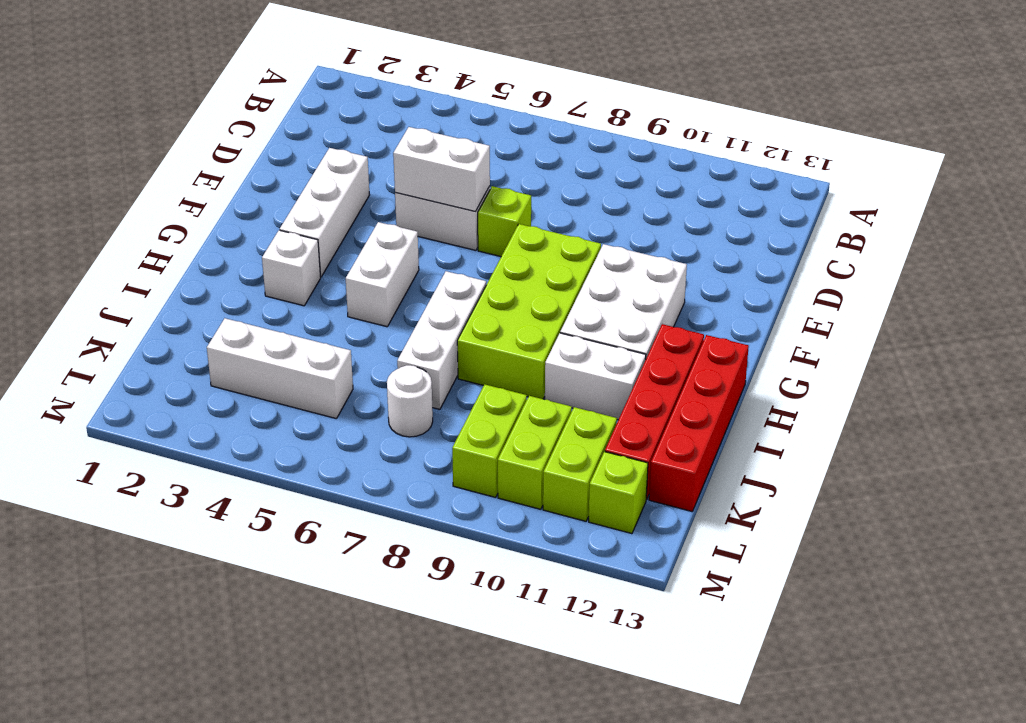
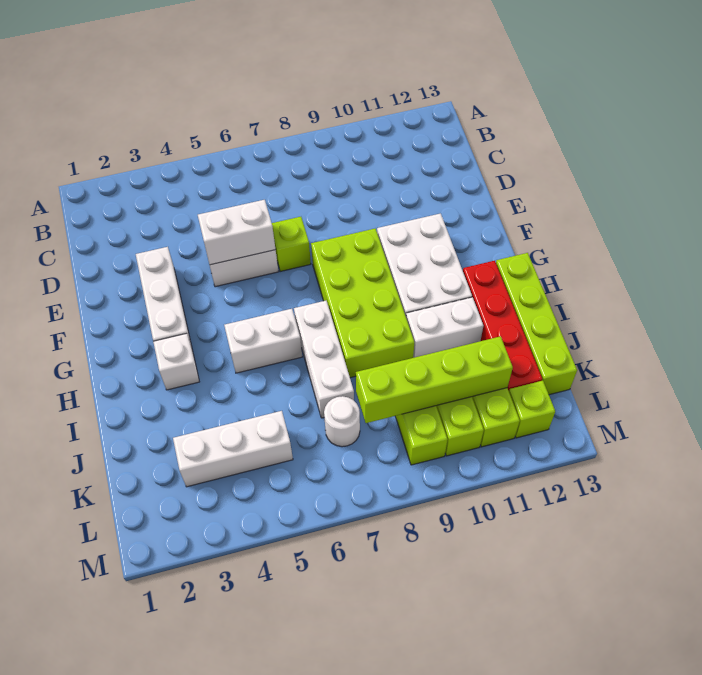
white 1x2 brick [346,222,419,327] -> white 1x2 brick turned to [224,309,302,373]
red 1x4 brick [649,335,749,511] -> lime 1x4 brick [496,253,577,395]
none -> lime 1x4 brick [356,336,513,423]

